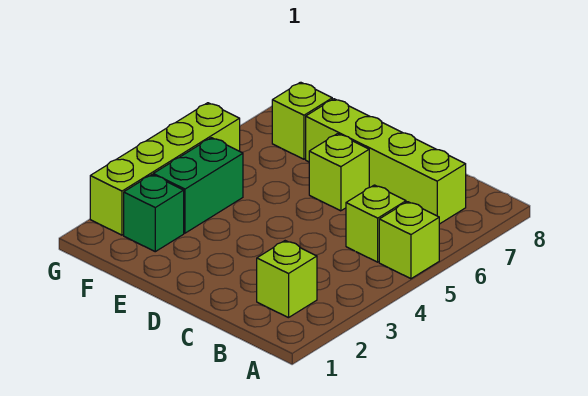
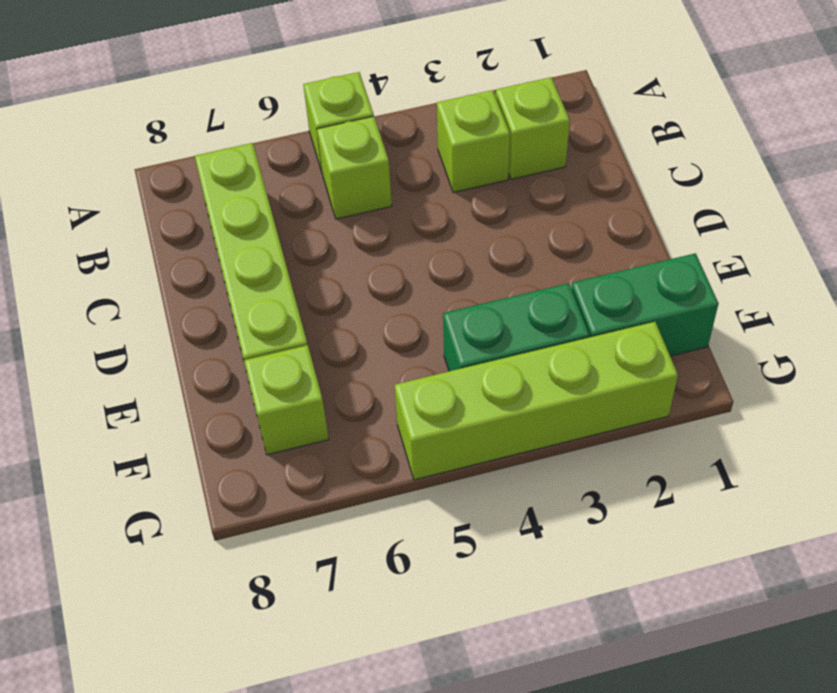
lime 1x1 brick [309,134,369,211] -> lime 1x1 brick moved to [437,90,510,192]
green 1x1 brick [124,175,184,252] -> green 1x2 brick [572,253,719,356]

